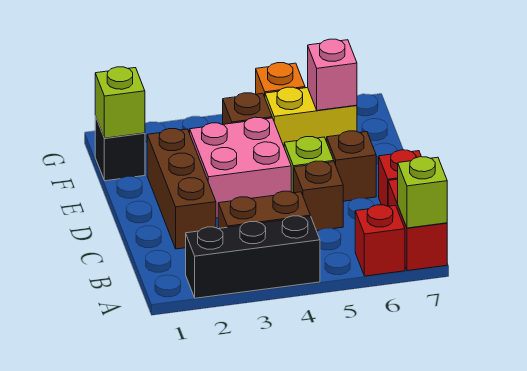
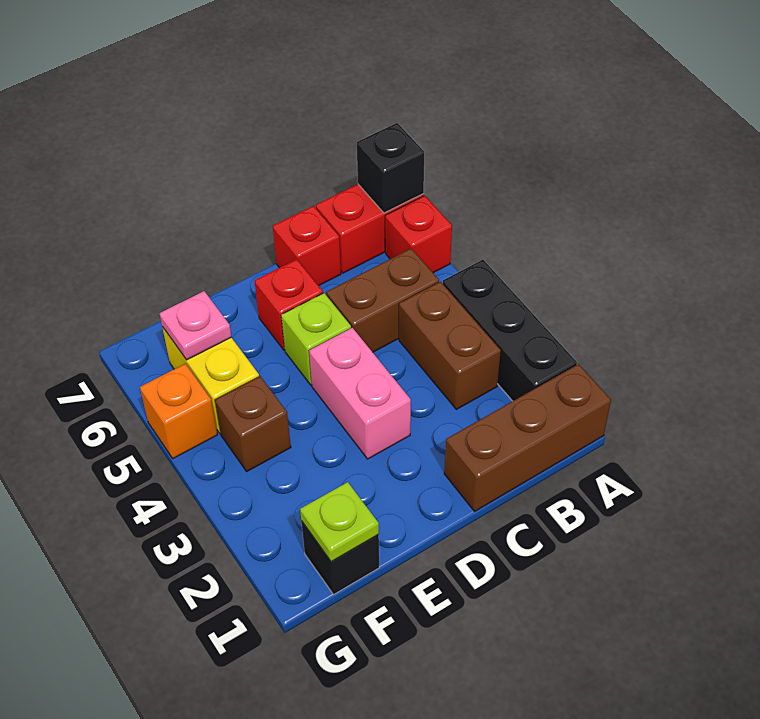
lime 1x1 brick [398,157,447,228] -> black 1x1 brick [357,123,424,213]
brown 1x3 brick [147,129,216,249] -> brown 1x3 brick moved to [444,364,611,511]
brown 1x1 brick [294,161,343,231] -> brown 1x2 brick [326,248,439,352]
pink 2x2 brick [190,117,291,218] -> pink 1x2 brick [309,328,411,459]
brown 1x1 brick [327,131,376,201] -> red 1x1 brick [255,259,323,350]
lime 1x1 brick [95,67,145,138] -> lime 1x1 plate [300,482,379,562]
pink 1x1 brick [308,39,357,110] -> pink 1x1 plate [159,291,231,360]

